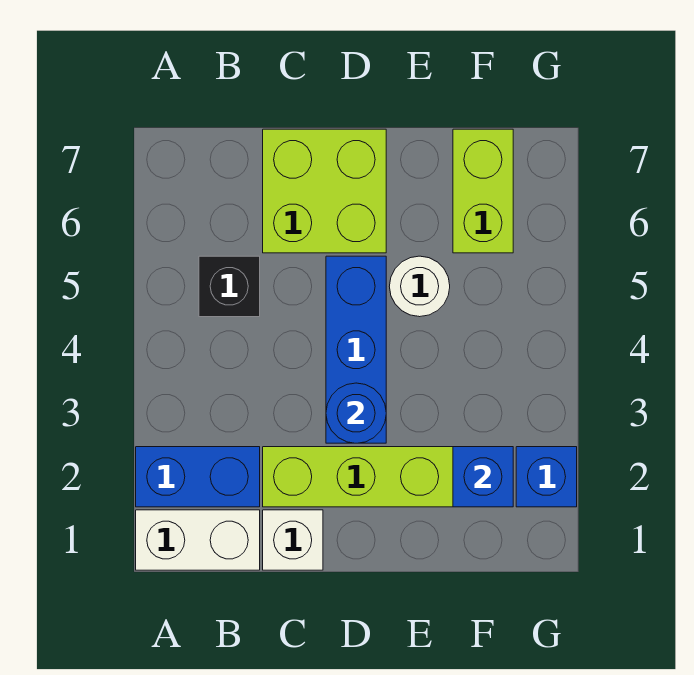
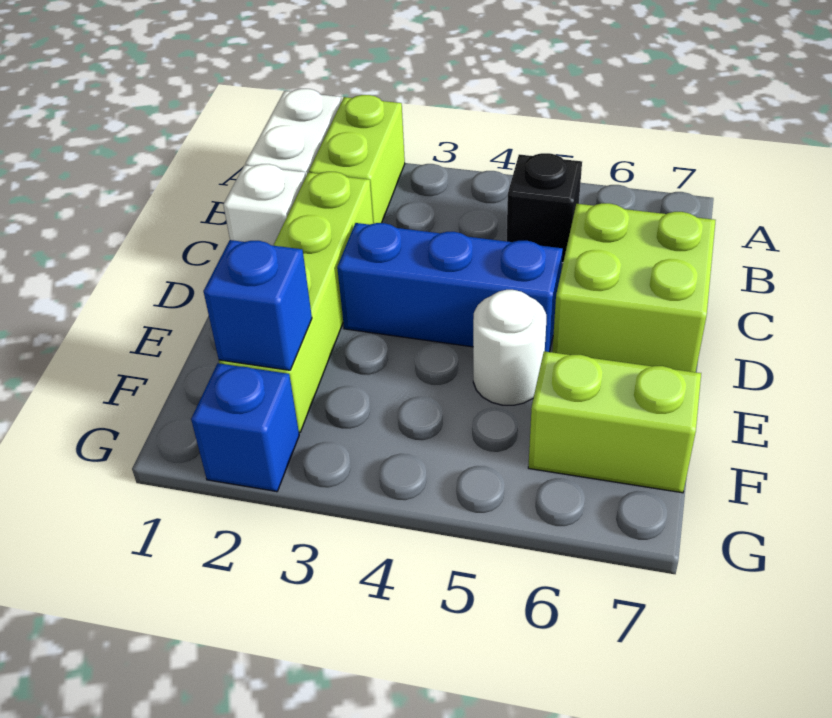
blue 1x2 brick [136,447,260,507] -> lime 1x2 brick [309,95,405,224]
blue 1x1 round brick [326,383,386,443] -> none

